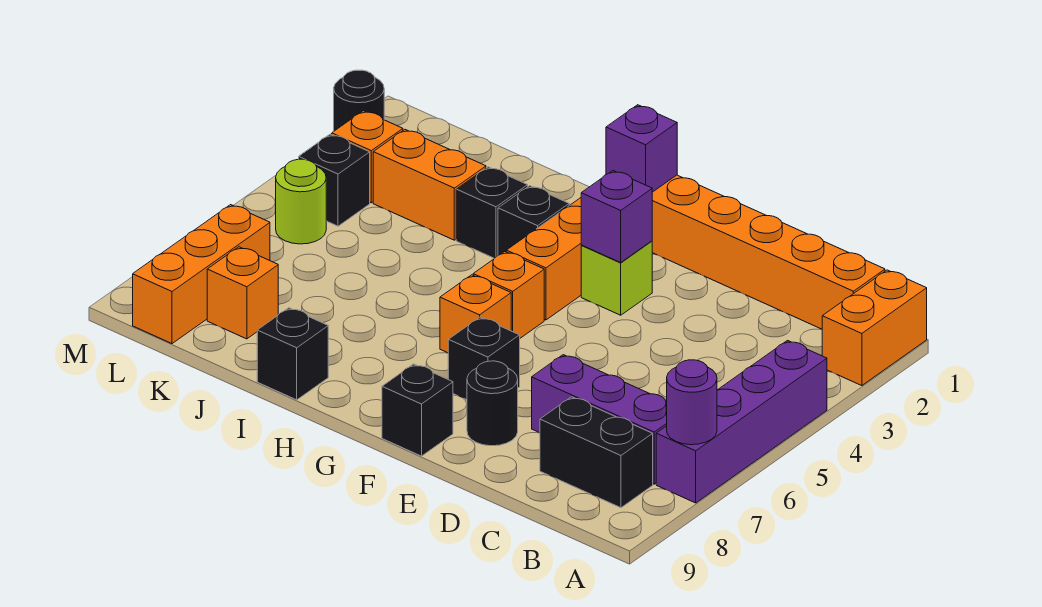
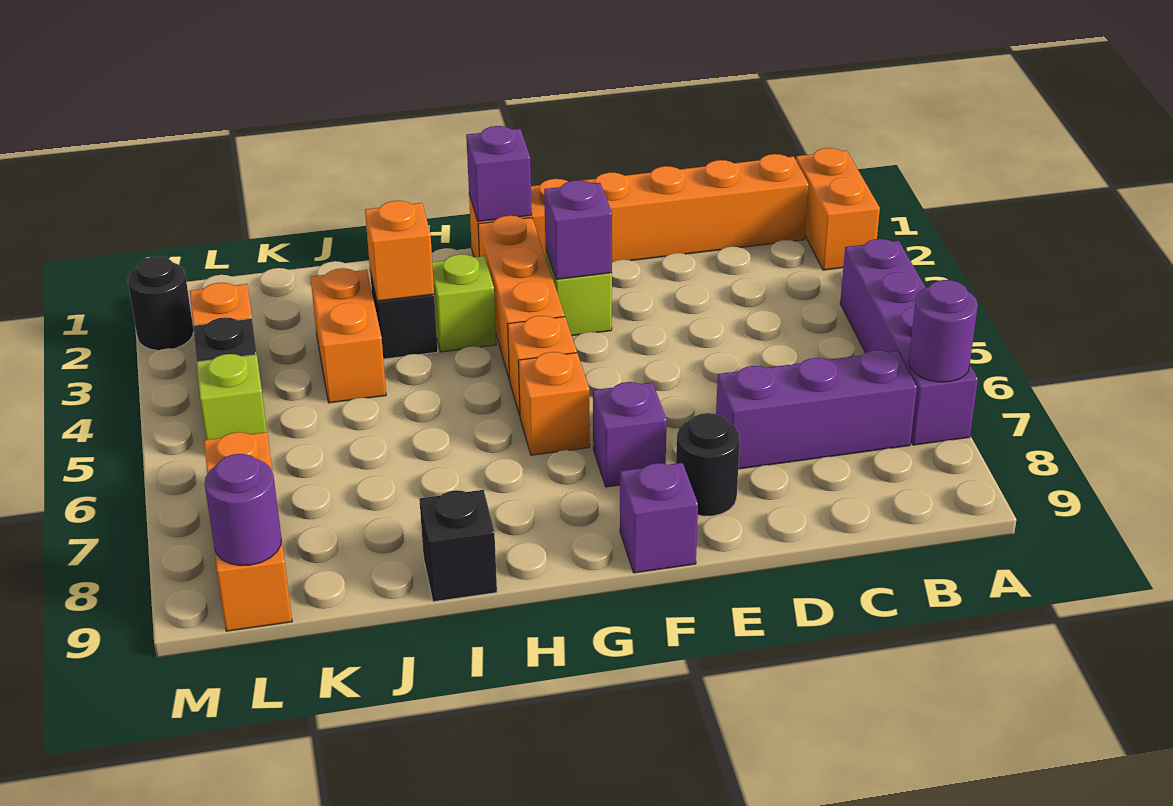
black 1x2 brick [540,397,653,508] -> none
black 1x1 brick [448,317,520,400] -> purple 1x1 brick [593,382,667,487]
black 1x1 brick [382,364,453,456] -> purple 1x1 brick [620,463,698,573]
black 1x1 brick [498,186,569,255] -> lime 1x1 brick [432,254,496,352]
orange 1x2 brick [373,130,486,240] -> orange 1x2 brick turned to [311,268,386,403]
orange 1x1 brick [207,247,278,339] -> orange 1x1 brick moved to [365,201,434,301]
lime 1x1 round brick [276,159,326,244] -> lime 1x1 brick [197,354,267,440]
none -> purple 1x1 round brick [205,454,282,566]

